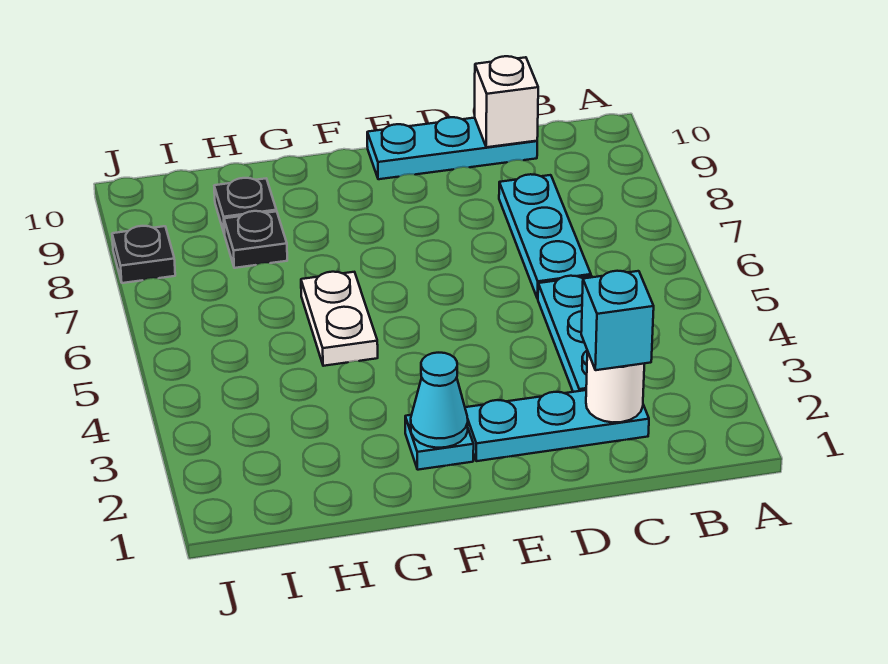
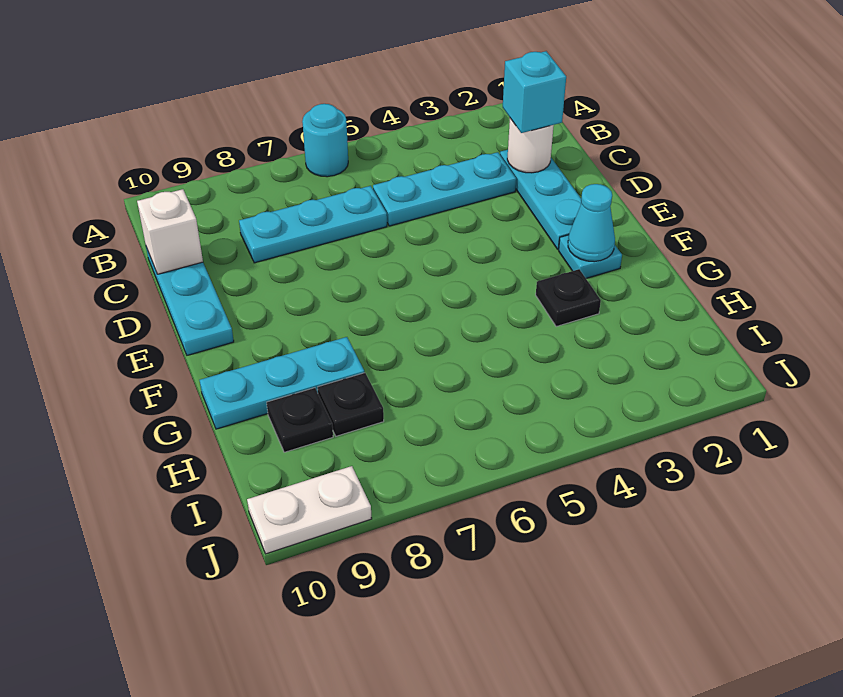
none -> cyan 1x1 round brick [302,104,348,177]
white 1x2 plate [301,272,378,366] -> white 1x2 plate moved to [247,466,372,554]
none -> cyan 1x3 plate [200,337,364,429]
black 1x1 plate [112,226,175,283] -> black 1x1 plate moved to [536,269,601,327]

